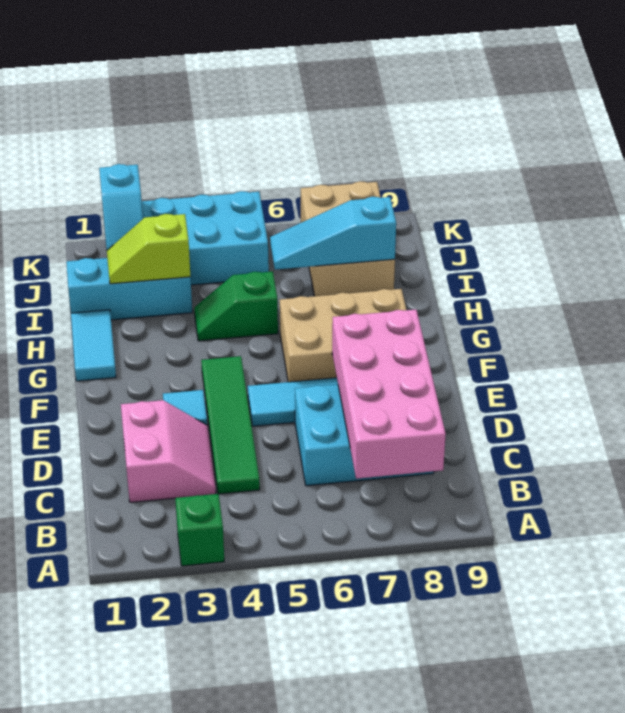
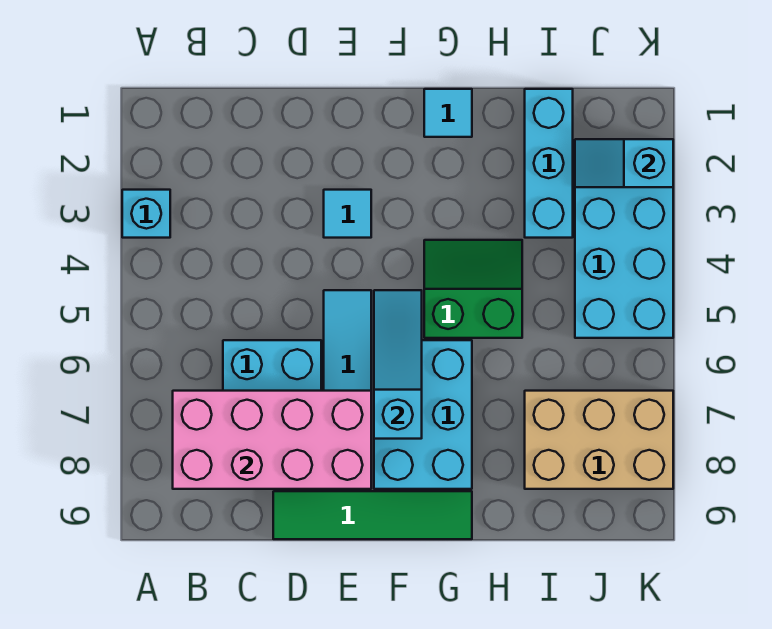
green 1x1 brick [175,494,224,566] -> cyan 1x1 brick [122,190,170,238]
pink 2x2 slope [121,400,216,502] -> none
green 1x4 tile [201,356,260,494] -> green 1x4 tile moved to [273,491,472,539]
tan 2x3 brick [280,289,406,382] -> cyan 2x3 brick [374,340,472,489]
cyan 1x2 tile [71,310,116,381] -> cyan 1x1 tile [424,89,472,137]
green 1x2 slope [194,272,278,341] -> green 2x2 slope [424,240,522,338]
lime 1x2 slope [107,214,191,284] -> none
cyan 1x3 slope [270,197,396,270] -> cyan 1x3 slope moved to [374,290,422,439]

